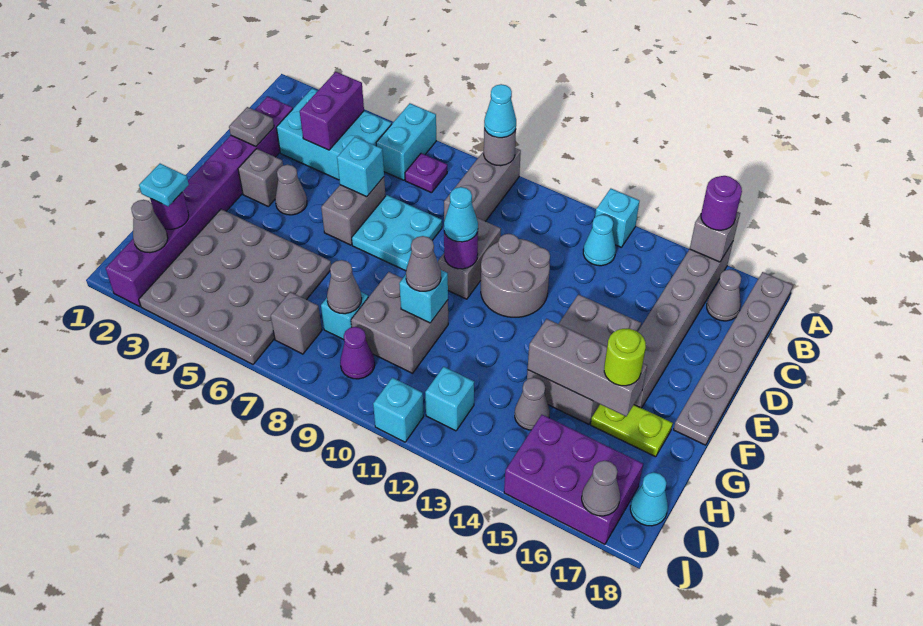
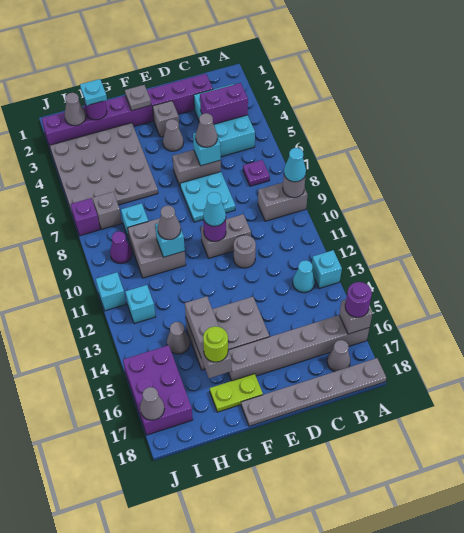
cyan 1x2 brick [376,103,436,180] -> none
grey 1x3 brick [444,148,521,221] -> grey 1x2 brick [258,183,308,221]
grey 1x1 plate [229,107,274,146] -> grey 1x1 plate moved to [125,85,151,111]
grey 2x2 round brick [481,234,550,317] -> grey 1x1 round brick [233,235,256,268]
lime 1x2 plate [591,404,673,457] -> lime 1x2 plate turned to [210,374,263,412]
grey 1x1 cone [327,260,362,314] -> grey 1x1 cone moved to [196,113,217,147]
cyan 1x1 cone [630,472,668,526] -> none
none -> purple 1x1 brick [71,198,100,236]

